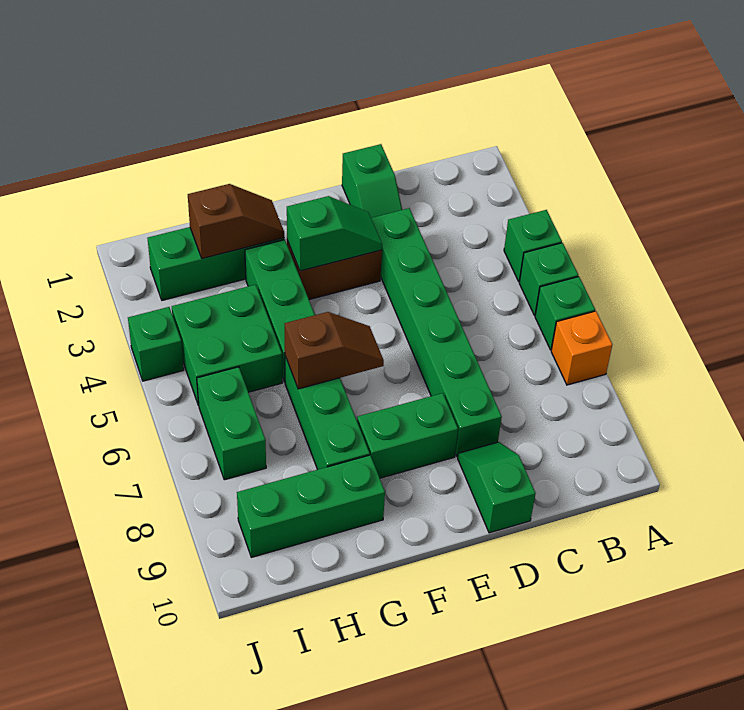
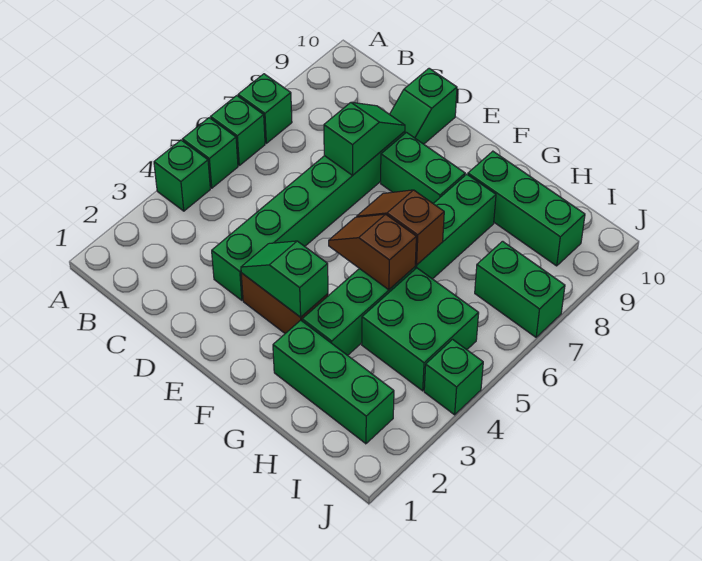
orange 1x1 brick [551,311,612,385] -> green 1x1 brick [238,74,292,143]
green 1x2 slope [342,144,402,218] -> green 1x2 slope moved to [324,102,405,175]
brown 1x2 slope [188,184,284,259] -> brown 1x2 slope moved to [329,214,416,290]
green 1x2 brick [197,367,266,480] -> green 1x2 brick turned to [475,241,565,337]

